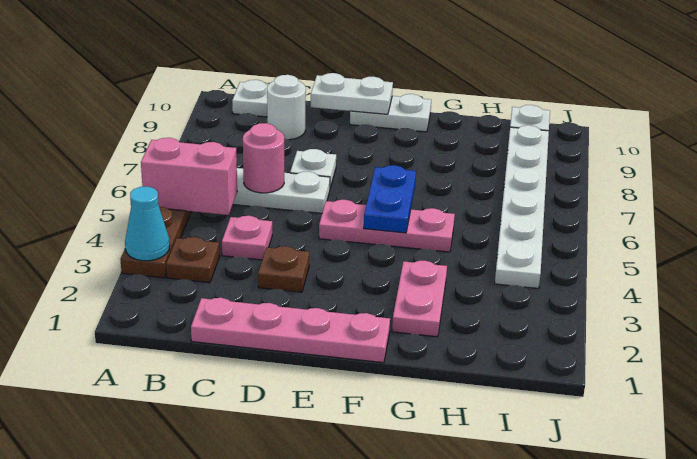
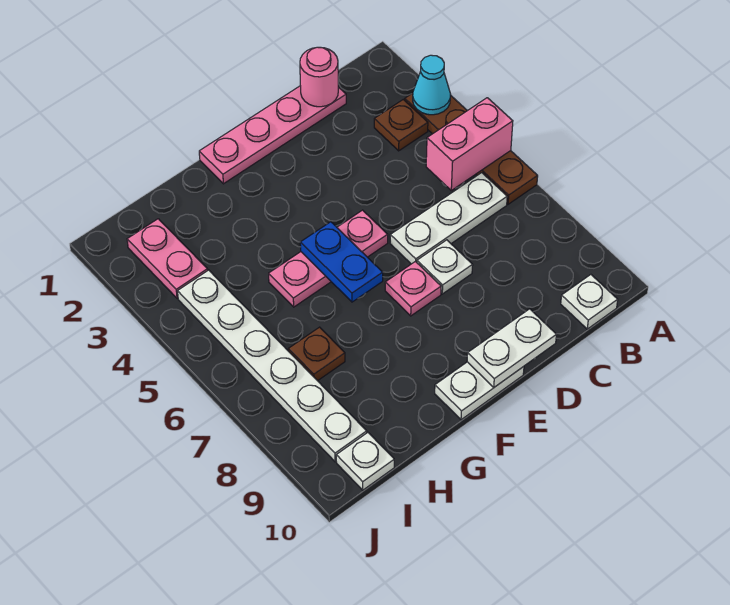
pink 1x1 plate [222,216,272,260] -> pink 1x1 plate moved to [385,261,441,316]
pink 1x1 round brick [243,123,284,193] -> pink 1x1 round brick moved to [300,47,338,107]
white 1x1 round brick [267,75,306,140] -> none
brown 1x1 plate [258,246,309,292] -> brown 1x1 plate moved to [288,327,345,381]
pink 1x2 plate [392,261,447,337] -> pink 1x2 plate moved to [127,219,208,298]

